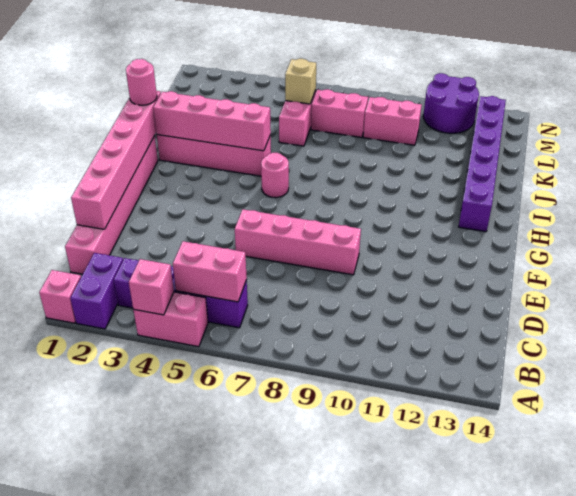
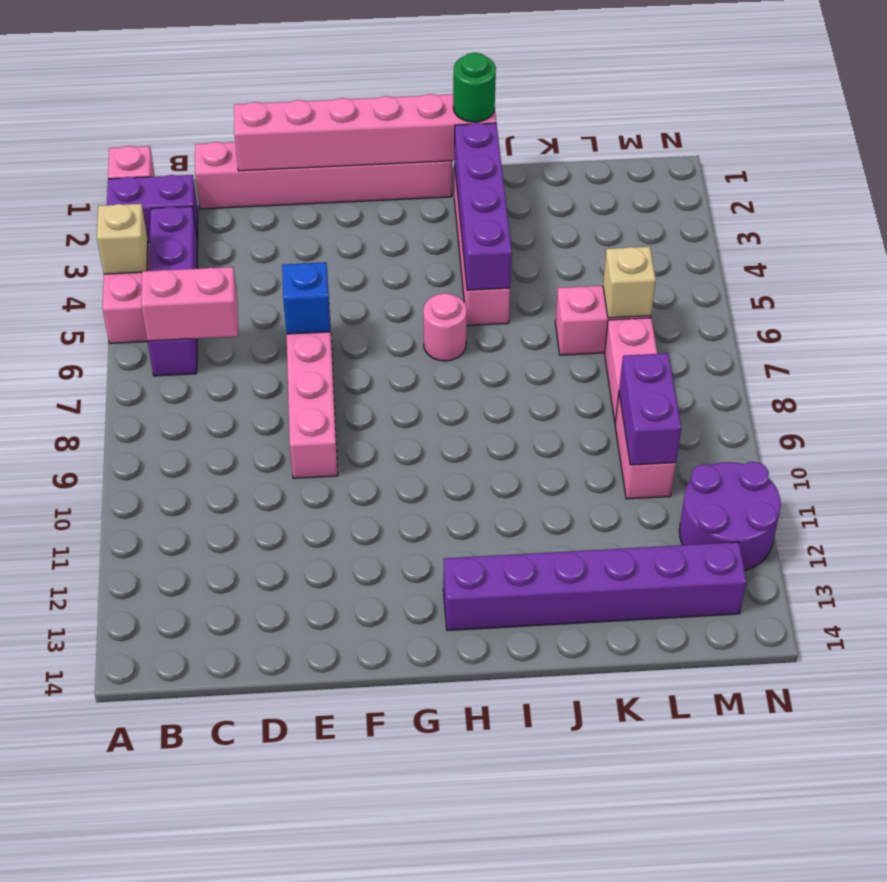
pink 1x1 brick [129,259,174,315] -> tan 1x1 brick [97,204,148,274]
pink 1x2 brick [173,241,247,302] -> pink 1x2 brick turned to [141,267,238,341]
none -> blue 1x1 brick [282,262,330,334]
pink 1x1 round brick [126,59,157,105] -> green 1x1 round brick [453,53,496,122]
pink 1x4 brick [153,91,271,151] -> purple 1x4 brick [455,123,512,290]
none -> purple 1x2 brick [619,353,681,465]

